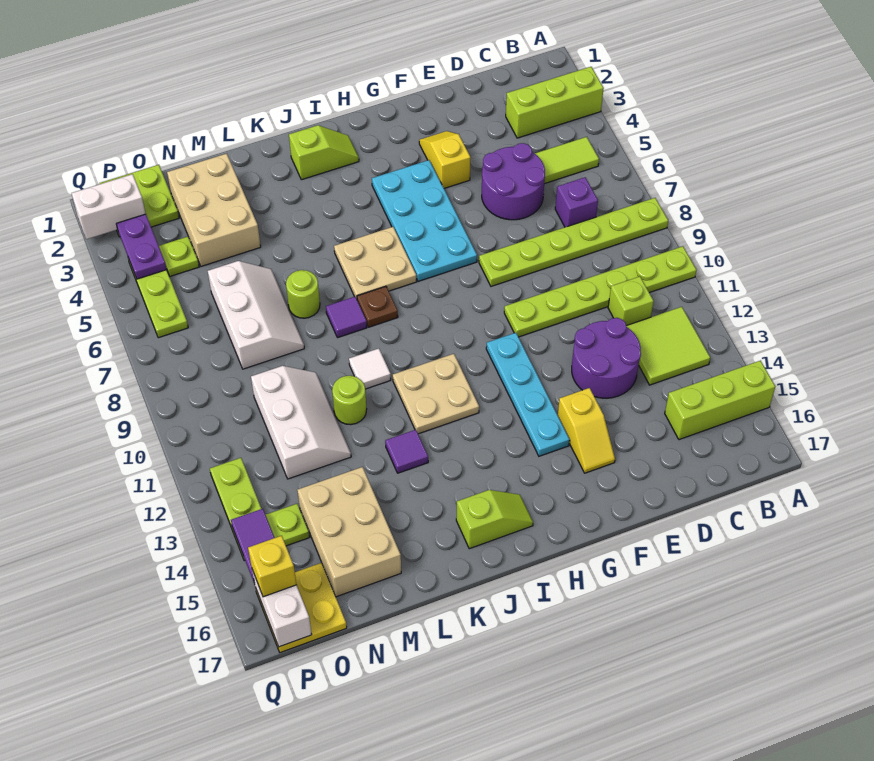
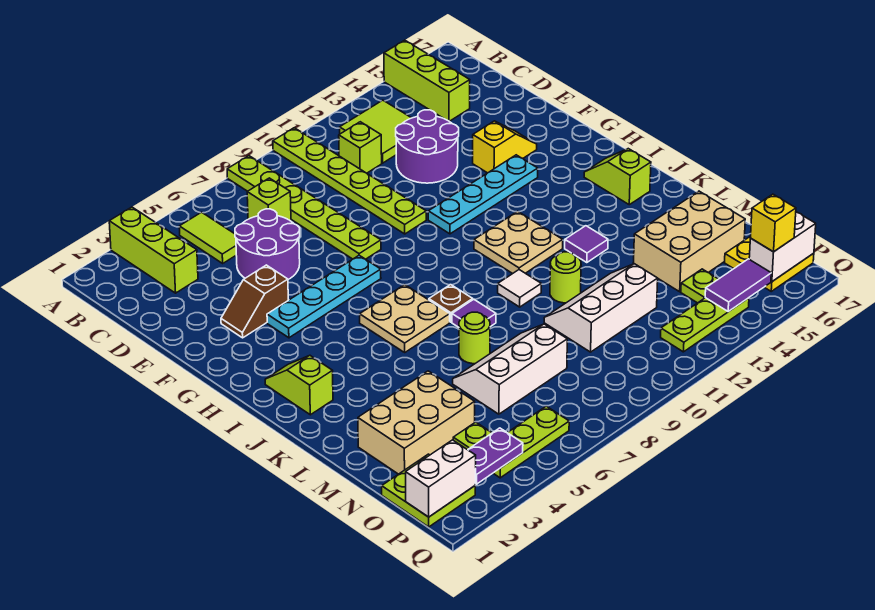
purple 1x1 brick [555,177,598,227] -> lime 1x1 brick [247,178,291,221]
yellow 1x2 slope [419,131,471,188] -> brown 1x2 slope [221,265,288,338]
cyan 2x4 plate [372,160,477,281] -> cyan 1x4 plate [267,255,381,338]
white 1x2 brick [72,174,146,239] -> white 1x2 brick turned to [406,440,476,517]

